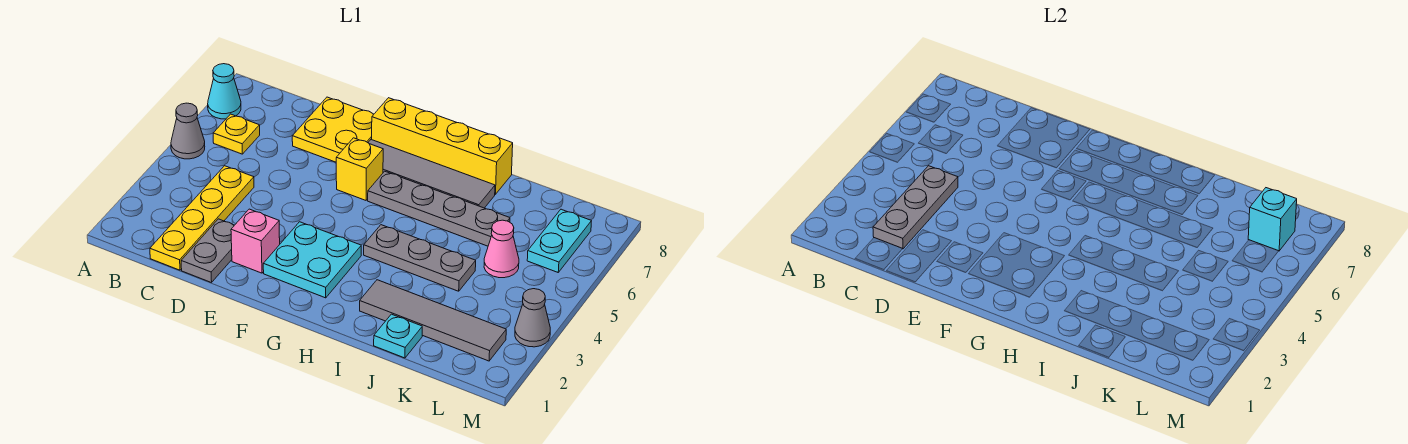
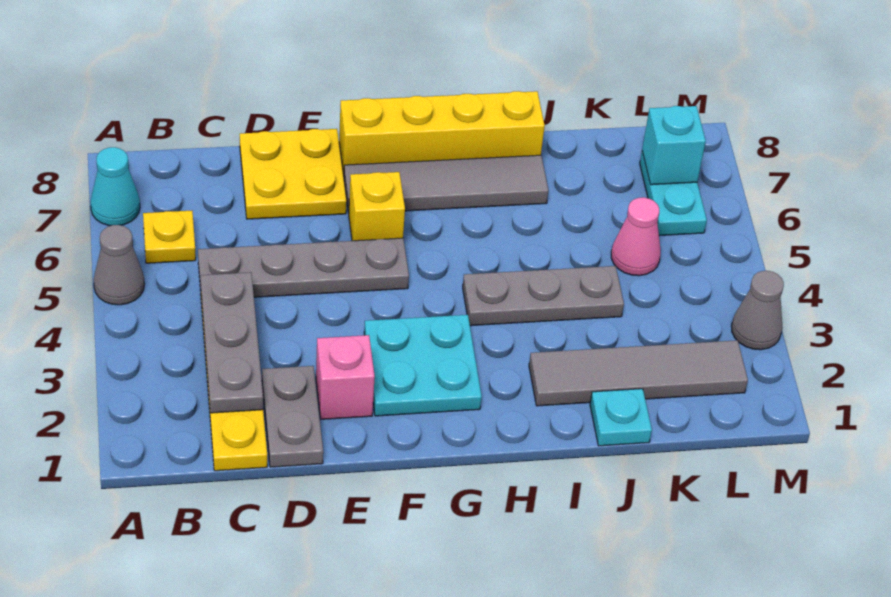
grey 1x4 plate [368,171,510,246] -> grey 1x4 plate moved to [198,238,409,297]

